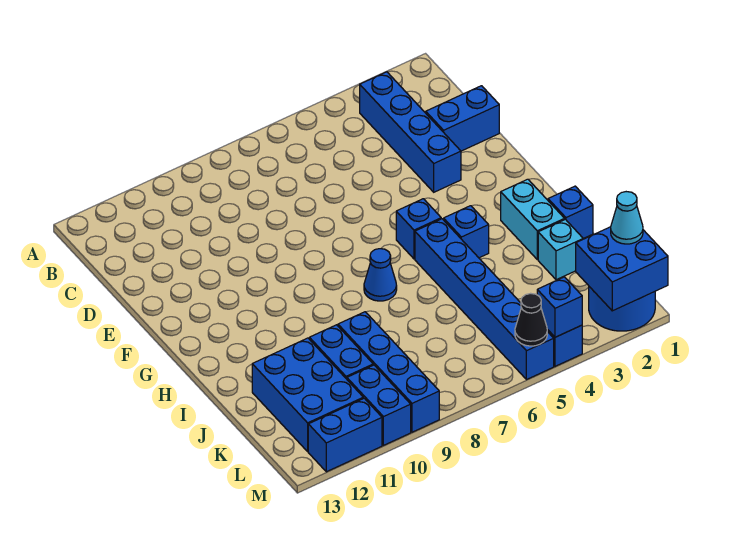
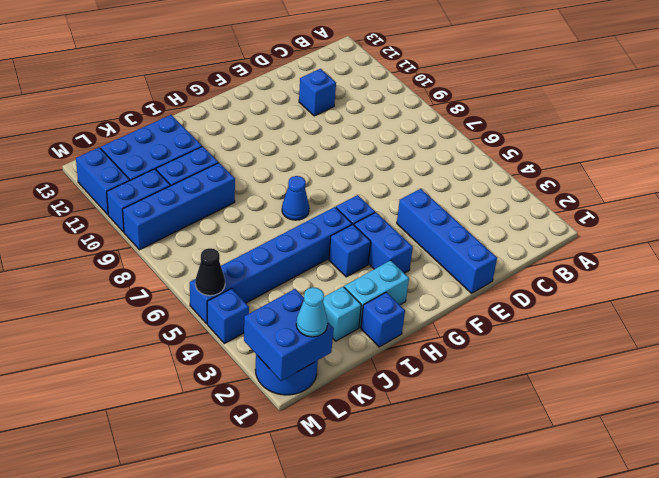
blue 1x4 brick [360,72,461,192] -> blue 1x4 brick turned to [397,189,497,293]
blue 1x2 brick [426,86,499,151] -> blue 1x2 brick moved to [354,212,413,273]
blue 1x1 brick [537,277,582,337] -> blue 1x1 brick moved to [299,69,336,116]

